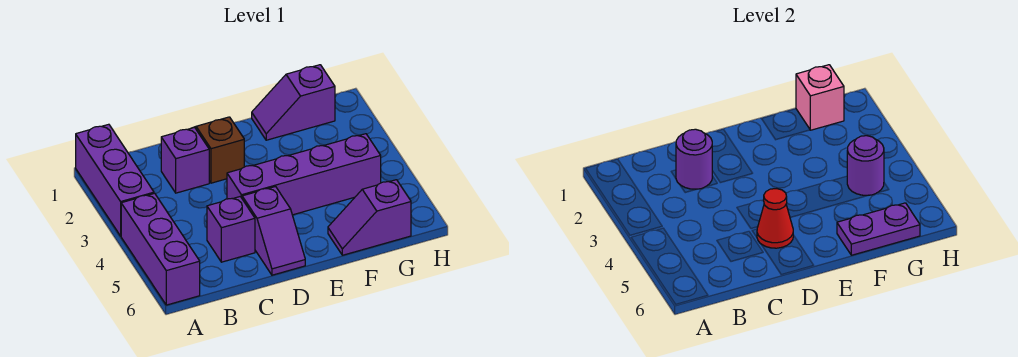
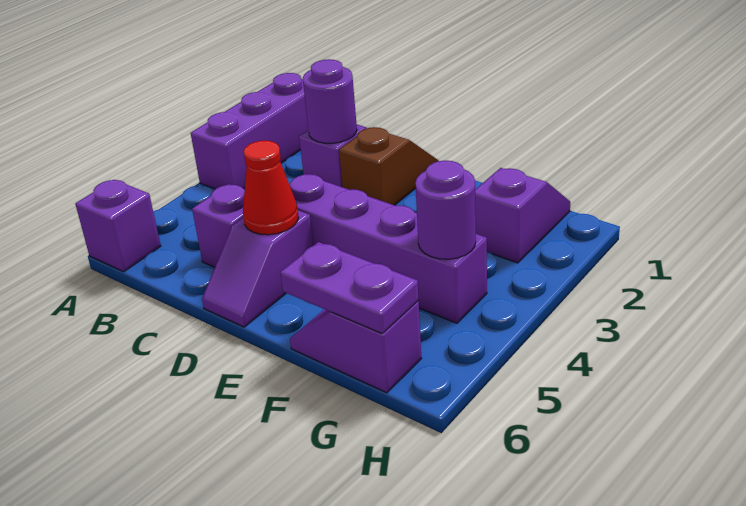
purple 1x3 brick [121,193,200,305] -> purple 1x1 brick [75,180,161,272]
purple 1x2 slope [252,65,335,140] -> purple 1x2 slope turned to [475,168,570,263]
pink 1x1 brick [796,65,844,130] -> none

